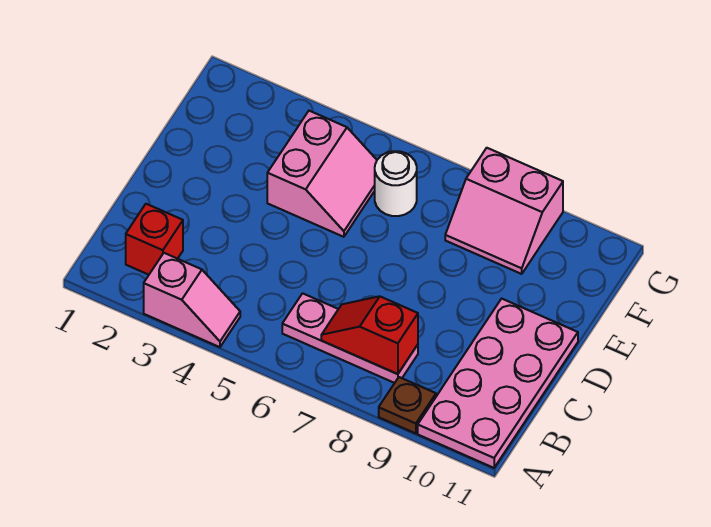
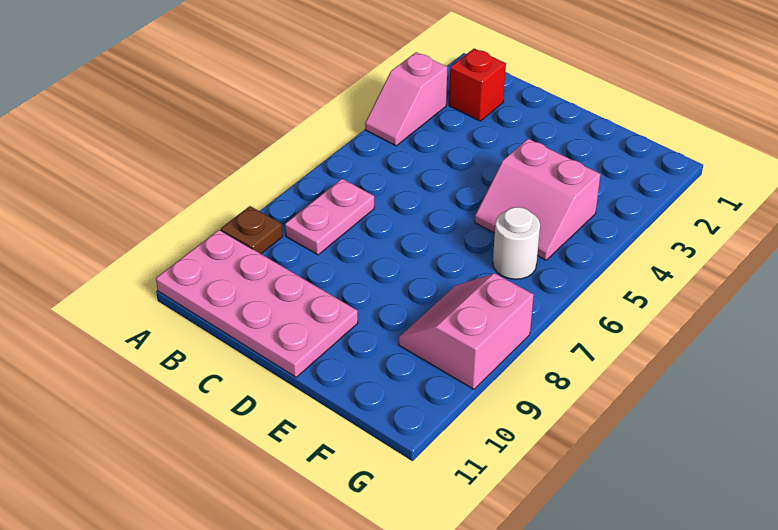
pink 1x3 plate [282,293,418,383] -> pink 1x2 plate [285,179,374,255]
red 1x2 slope [321,296,418,374] -> none

